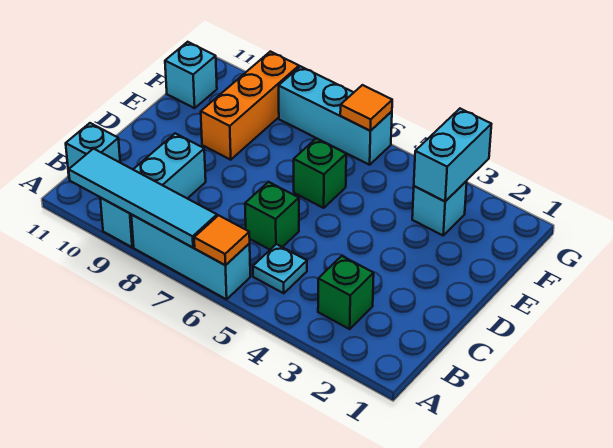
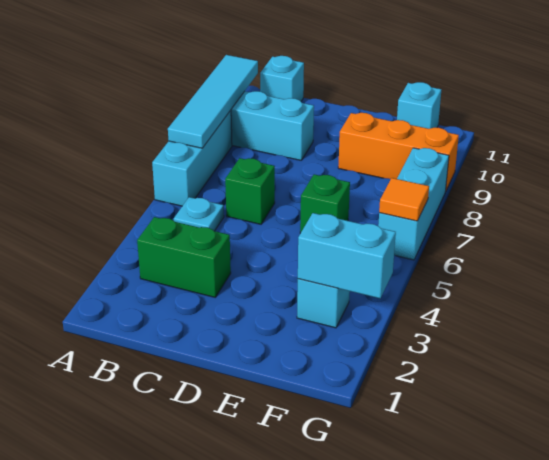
orange 1x1 tile [194,215,250,265] -> none
green 1x1 brick [318,256,374,329] -> green 1x2 brick [137,217,231,297]

